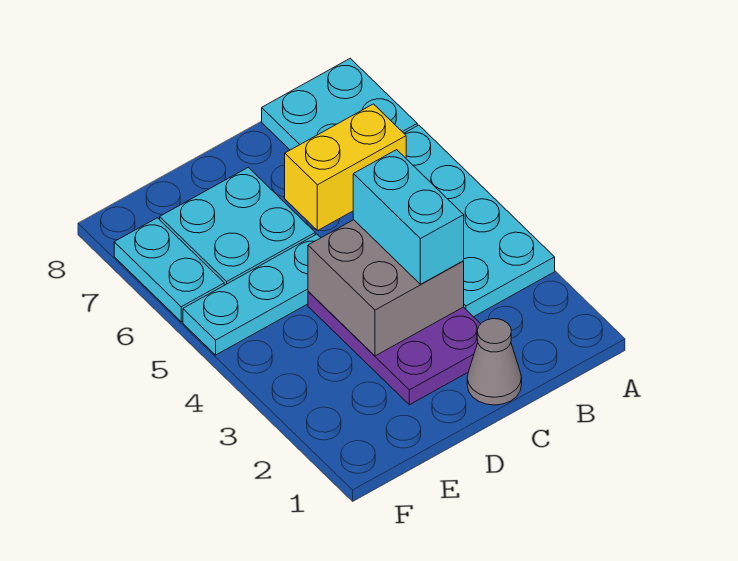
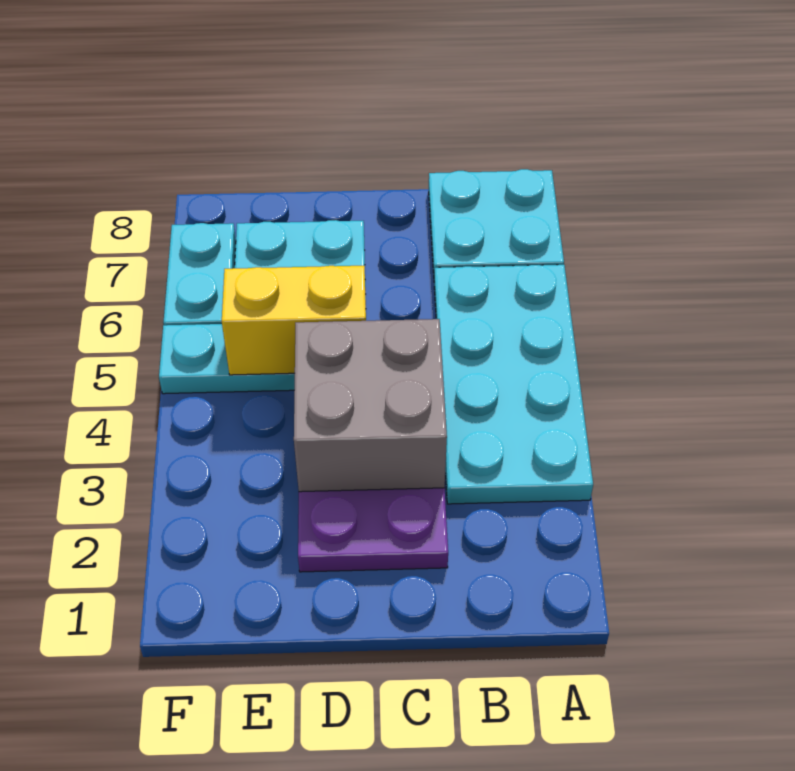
yellow 1x2 brick [285,104,406,231] -> yellow 1x2 brick moved to [222,266,366,375]
grey 1x1 cone [467,319,522,405] -> none
cyan 1x2 brick [353,150,464,284] -> none

